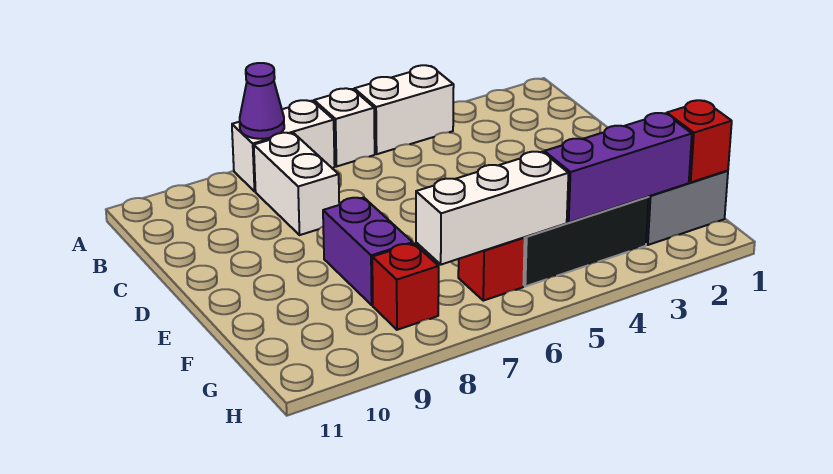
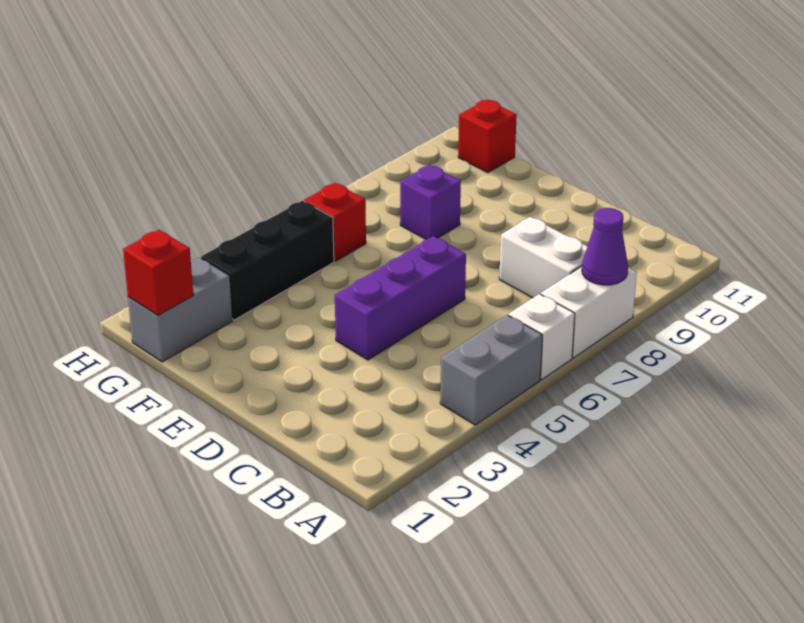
white 1x2 brick [354,65,454,154] -> grey 1x2 brick [440,315,542,425]
purple 1x2 brick [323,197,413,305] -> purple 1x1 brick [400,165,461,239]
purple 1x3 brick [544,113,692,222] -> purple 1x3 brick moved to [335,236,466,360]
white 1x3 brick [416,152,568,265] -> none
red 1x1 brick [372,243,439,330] -> red 1x1 brick moved to [458,100,517,173]

